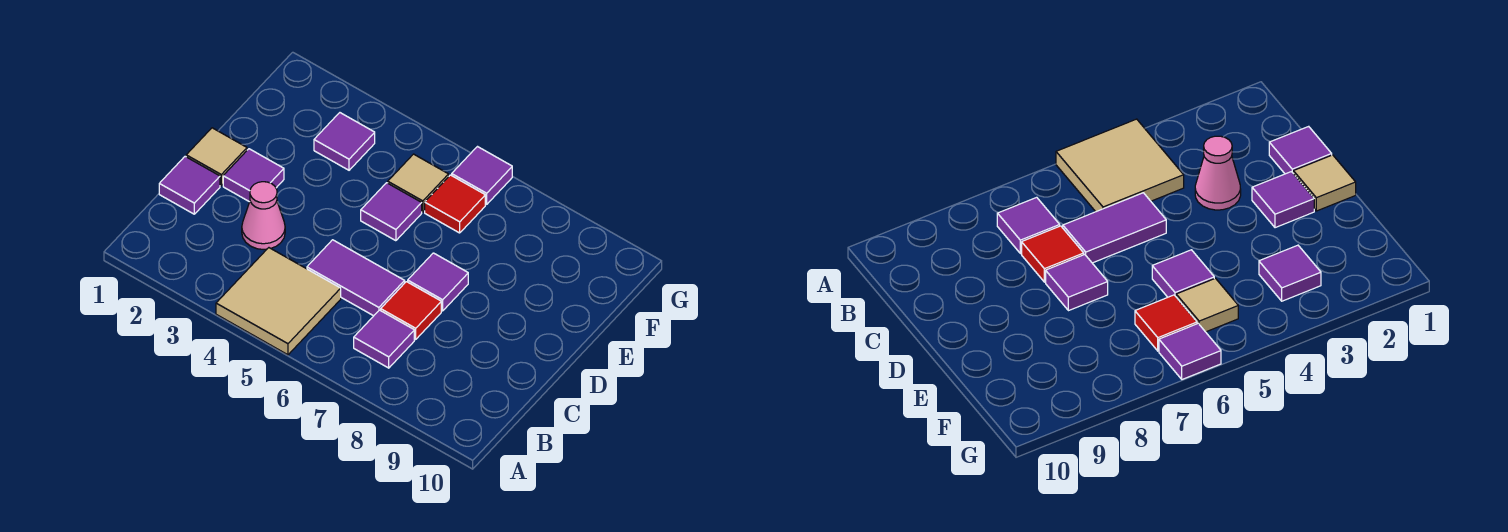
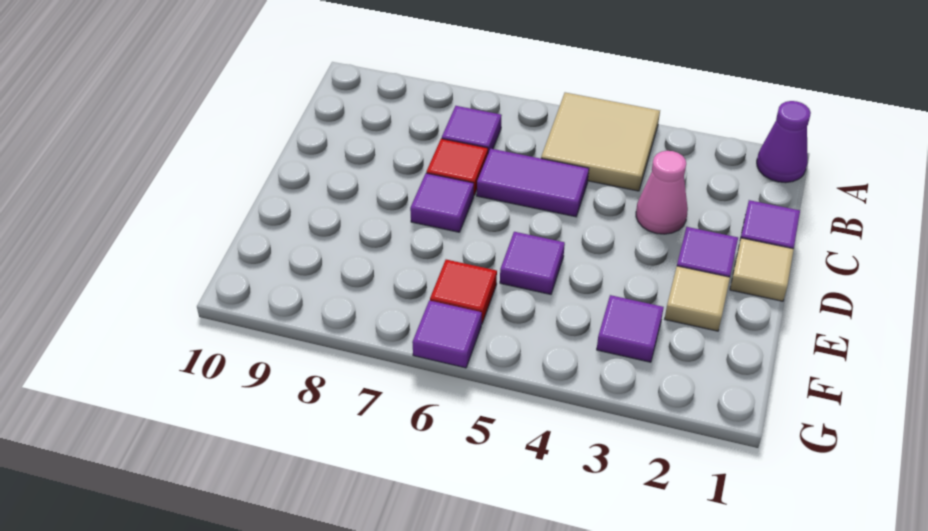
none -> purple 1x1 cone [757,101,811,183]
tan 1x1 tile [388,154,449,212] -> tan 1x1 tile moved to [665,266,730,331]

